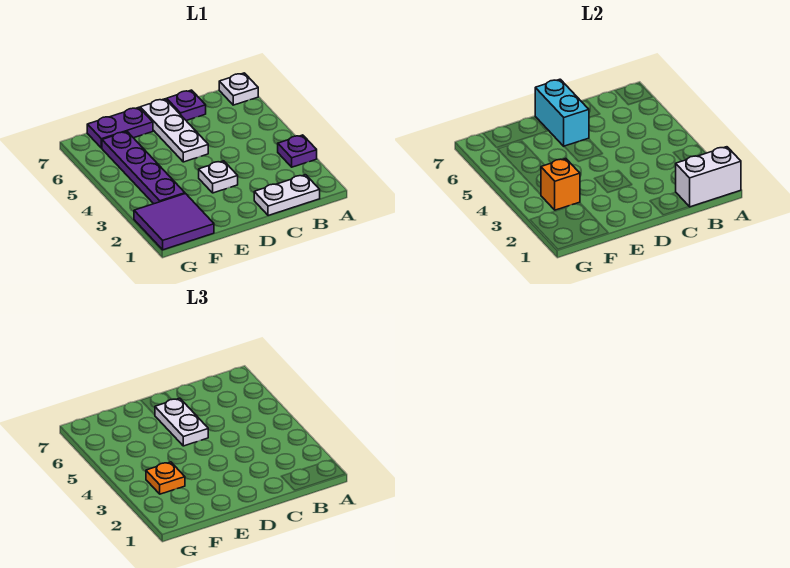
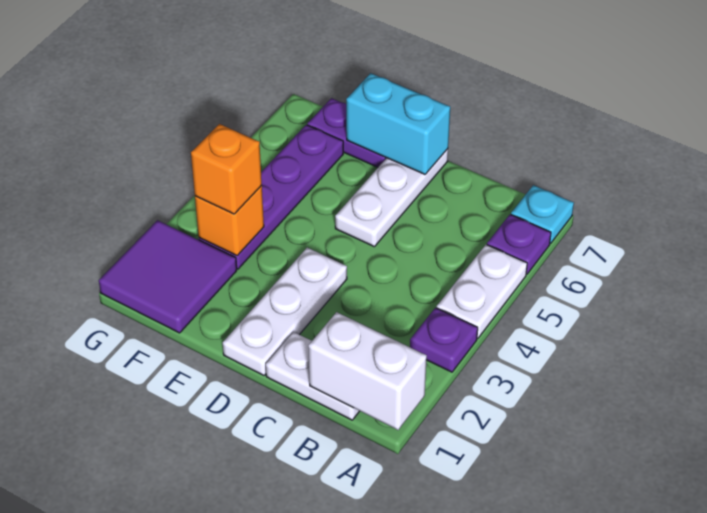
white 1x1 plate [219,73,258,105] -> cyan 1x1 plate [511,185,574,244]
purple 1x1 plate [167,90,206,121] -> purple 1x1 plate moved to [487,214,551,274]
white 1x1 plate [199,161,238,193] -> white 1x3 plate [223,248,347,375]
white 1x2 plate [155,398,208,446] -> white 1x2 plate moved to [437,245,527,338]
cyan 1x2 brick [535,79,589,146] -> cyan 1x2 brick turned to [346,73,450,174]
orange 1x1 plate [146,462,185,494] -> orange 1x1 brick [191,124,262,214]

